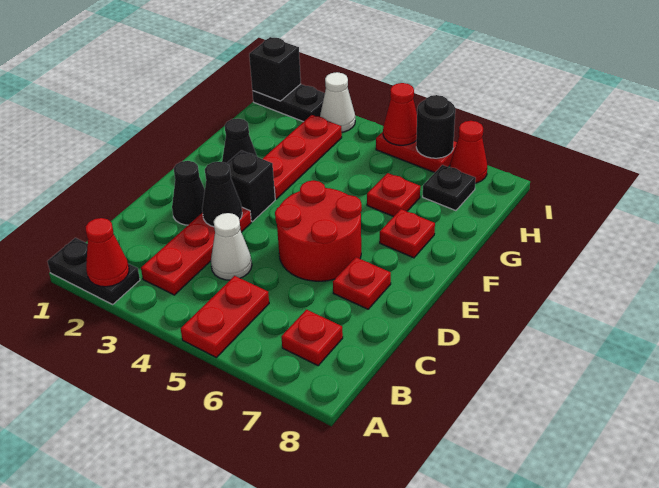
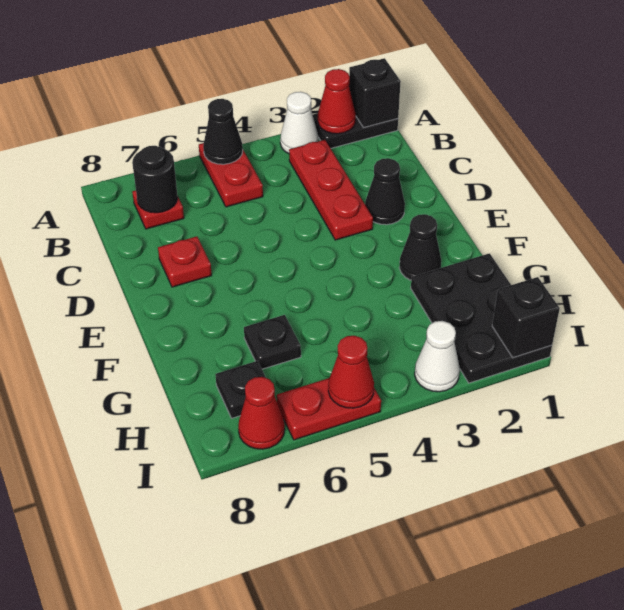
white 1x1 cone [211,213,252,280] -> white 1x1 cone moved to [280,92,318,154]
black 1x1 cone [202,162,242,227] -> black 1x1 cone moved to [203,99,243,164]
red 2x2 round brick [275,180,362,281] -> none
black 1x1 brick [226,150,275,222] -> black 1x1 brick moved to [349,58,401,128]
red 1x3 plate [263,115,342,199] -> none
red 1x1 plate [380,209,435,258] -> none
red 1x1 plate [367,173,420,217] -> black 1x1 plate [244,315,301,369]
black 1x2 plate [252,84,325,122] -> black 2x3 plate [411,253,552,383]
black 1x1 round brick [416,95,455,158] -> black 1x1 round brick moved to [132,146,178,213]

